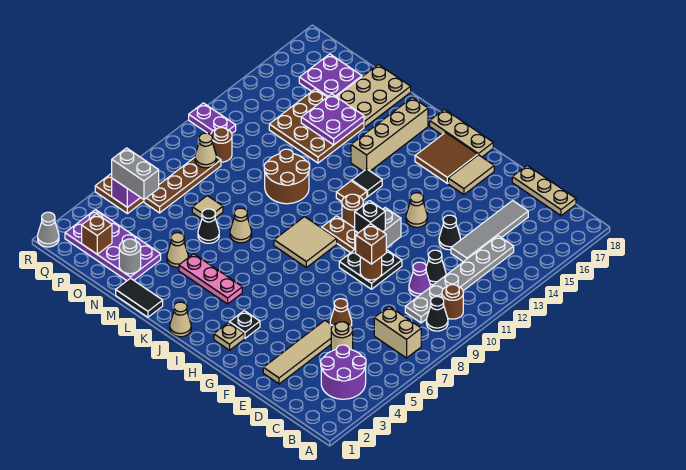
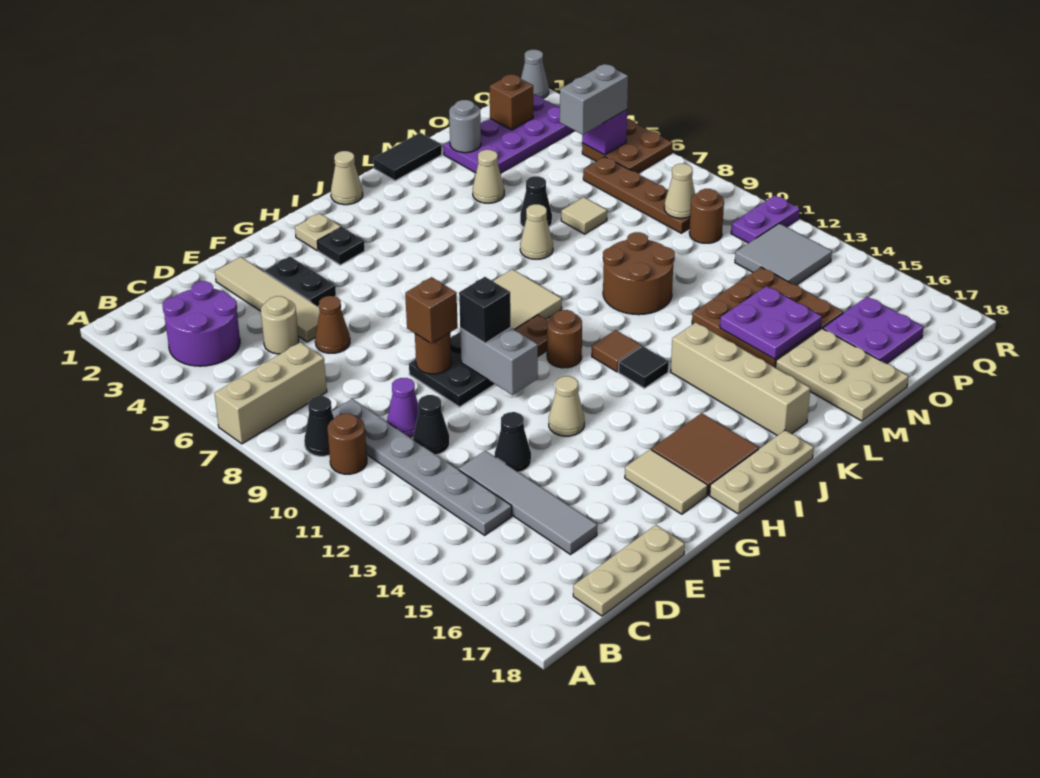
tan 1x2 brick [374,307,421,358] -> tan 1x3 brick [214,342,327,444]
none -> black 1x2 plate [265,257,336,306]
pink 1x3 plate [179,254,242,304] -> none
none -> grey 2x2 tile [735,223,832,285]

